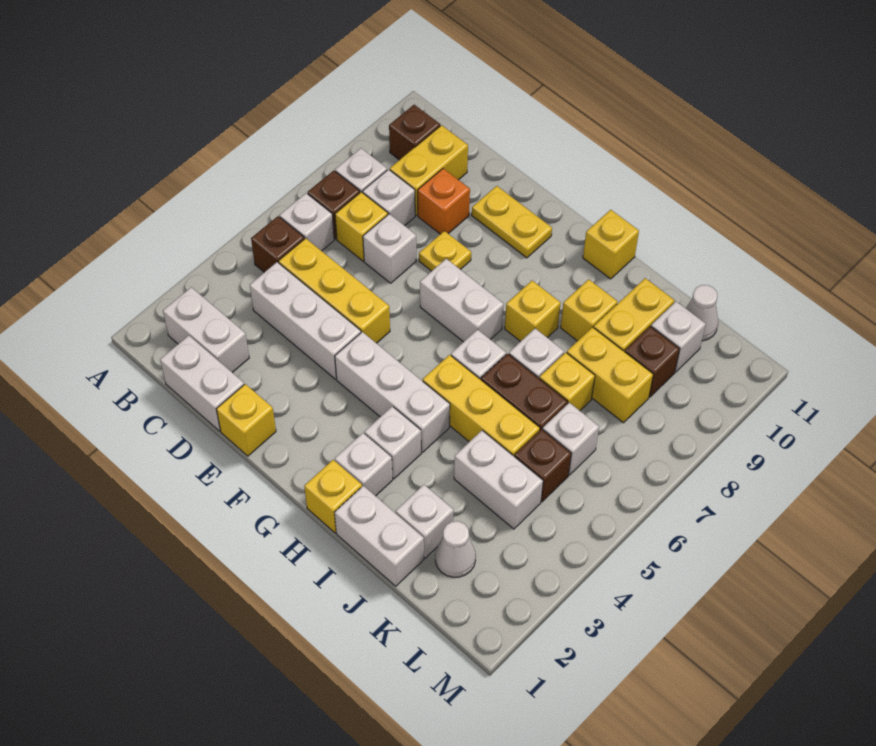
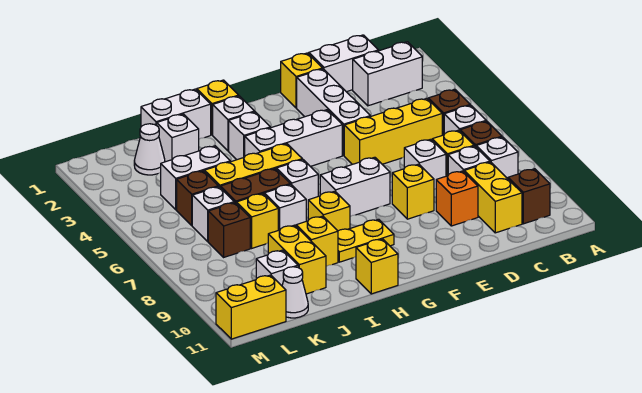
white 1x3 brick [250,262,361,379] -> white 1x3 brick turned to [297,69,370,155]
yellow 1x1 plate [419,231,471,271] -> yellow 1x1 brick [392,164,434,219]
yellow 1x2 plate [472,186,552,258] -> yellow 1x2 plate moved to [338,219,394,262]
yellow 1x2 brick [567,327,653,423] -> yellow 1x2 brick moved to [216,275,286,339]
brown 1x1 brick [625,326,680,397] -> brown 1x1 brick moved to [208,202,250,257]

